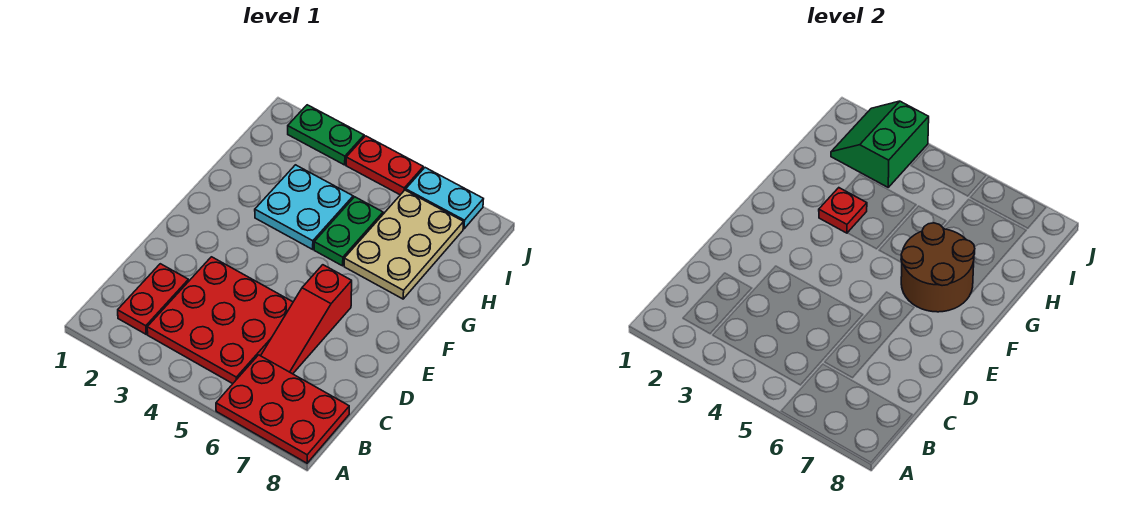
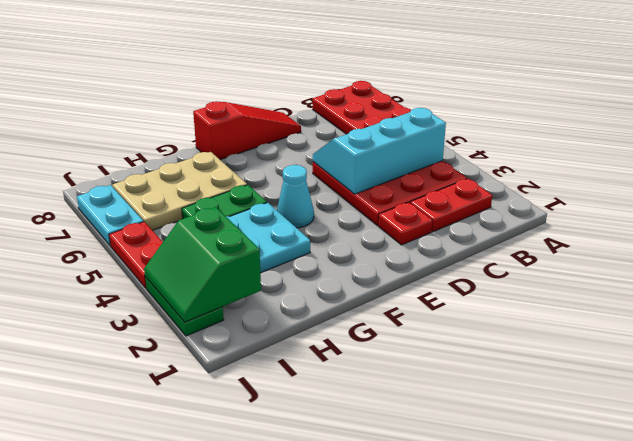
none -> cyan 2x3 slope [313,108,446,194]
red 1x3 slope [261,265,352,374] -> red 1x3 slope moved to [193,101,301,160]
none -> cyan 1x1 cone [277,165,314,228]
brown 2x2 round brick [901,223,975,312] -> none
red 1x1 plate [819,188,867,233] -> red 1x1 plate moved to [378,202,432,245]
green 2x2 slope [831,101,929,187] -> green 2x2 slope turned to [144,207,261,322]

